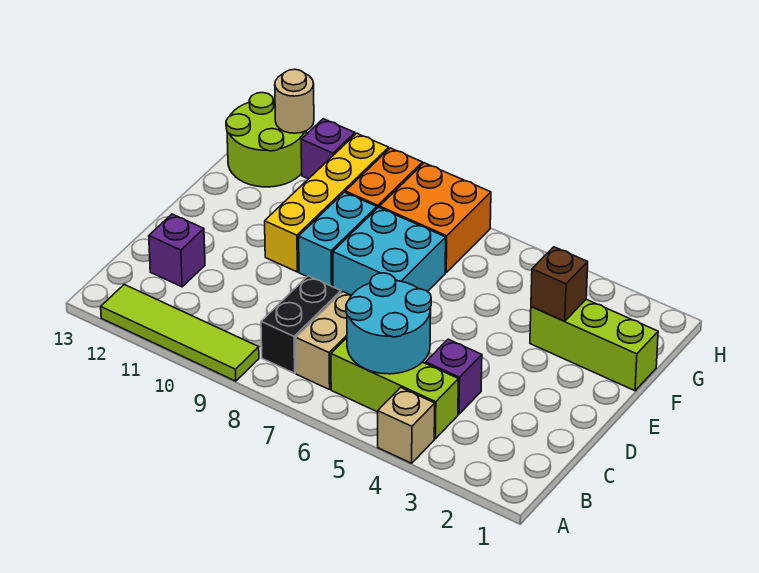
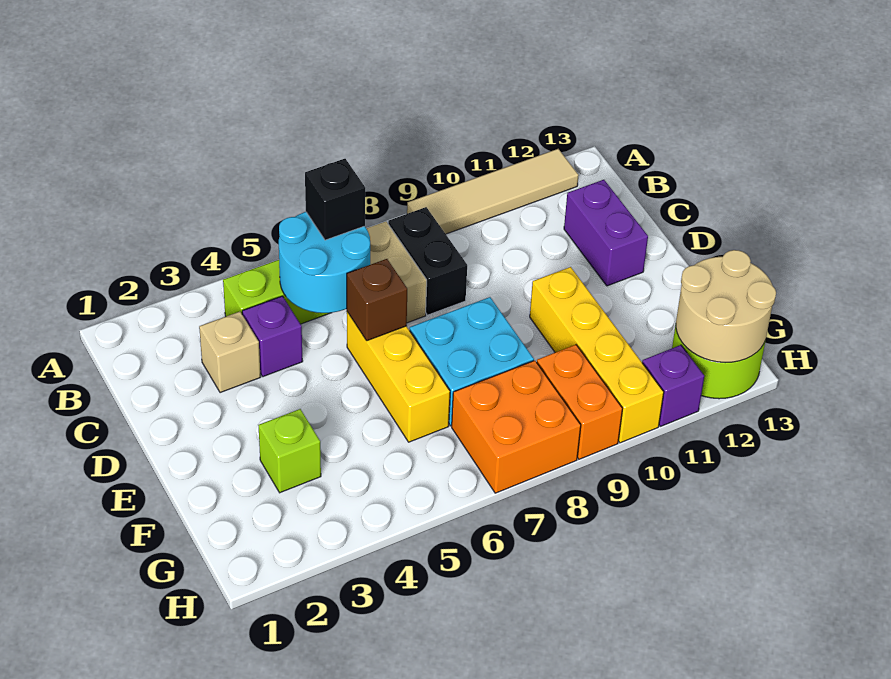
tan 1x1 brick [378,387,435,463] -> tan 1x1 brick moved to [199,312,260,393]
lime 1x4 tile [101,285,259,381] -> tan 1x4 tile [407,149,579,234]
none -> black 1x1 brick [305,159,365,240]
purple 1x1 brick [149,214,205,287] -> purple 1x2 brick [564,180,648,286]
none -> yellow 1x3 brick [347,312,450,442]
cyan 1x2 brick [299,192,377,287] -> none
lime 1x3 brick [530,299,658,391] -> lime 1x1 brick [258,409,321,493]
brown 1x1 brick [531,247,588,321] -> brown 1x1 brick moved to [347,259,407,341]
tan 1x1 round brick [275,69,314,133] -> tan 2x2 round brick [676,250,776,363]

